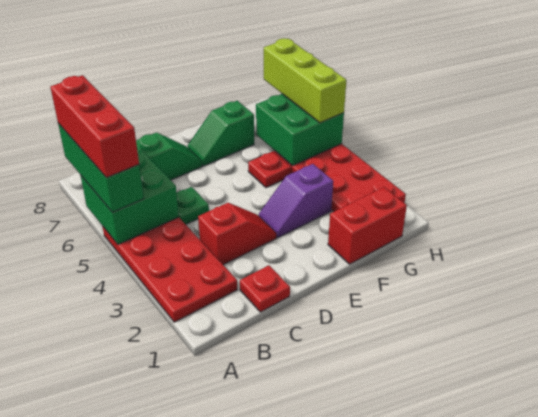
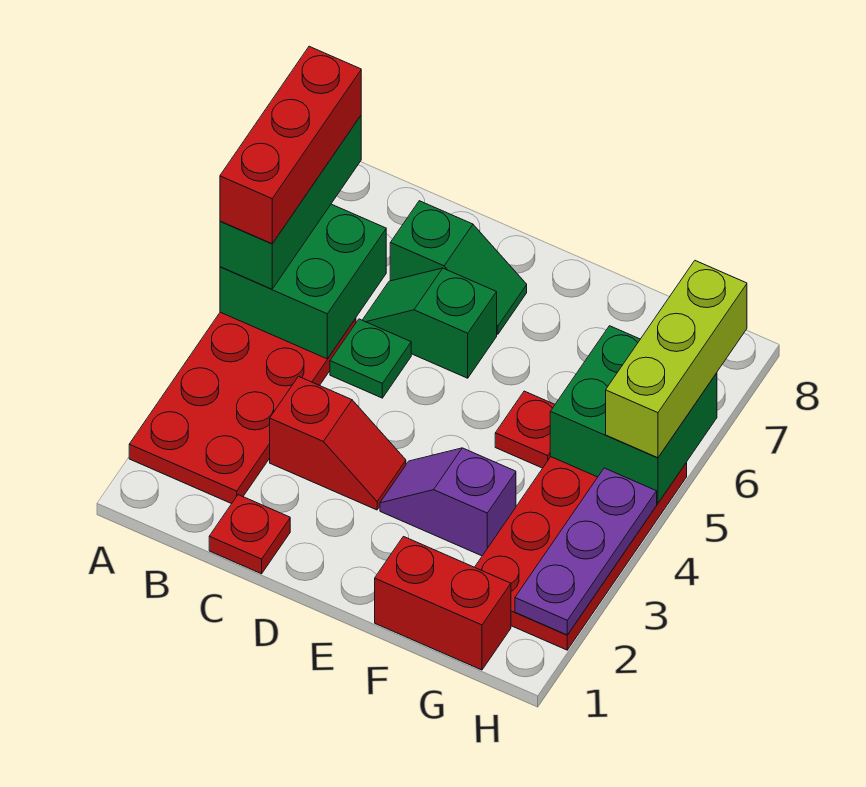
green 1x2 slope [187,101,254,166] -> green 1x2 slope moved to [363,268,497,378]
none -> purple 1x3 plate [515,468,657,635]

